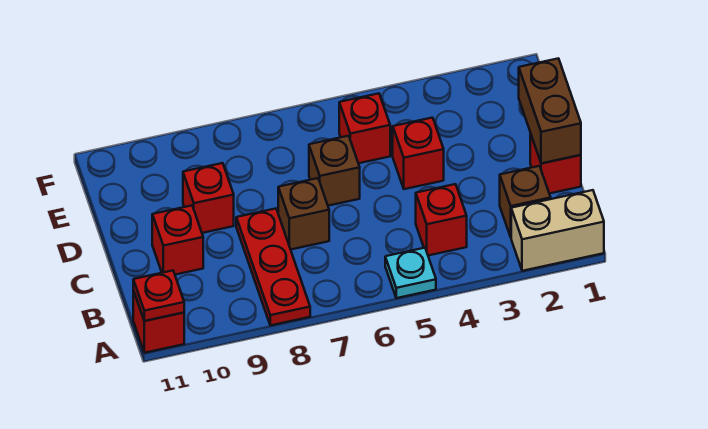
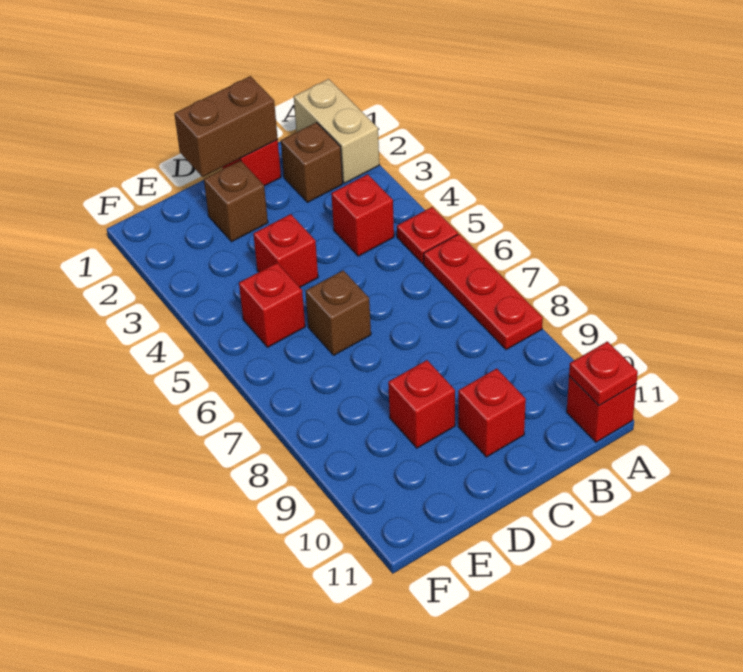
cyan 1x1 plate [385,248,436,298] -> red 1x1 plate [397,207,458,264]
red 1x3 plate [236,209,310,325] -> red 1x3 plate turned to [424,234,543,350]
brown 1x1 brick [278,178,329,249] -> brown 1x1 brick moved to [204,160,268,242]

